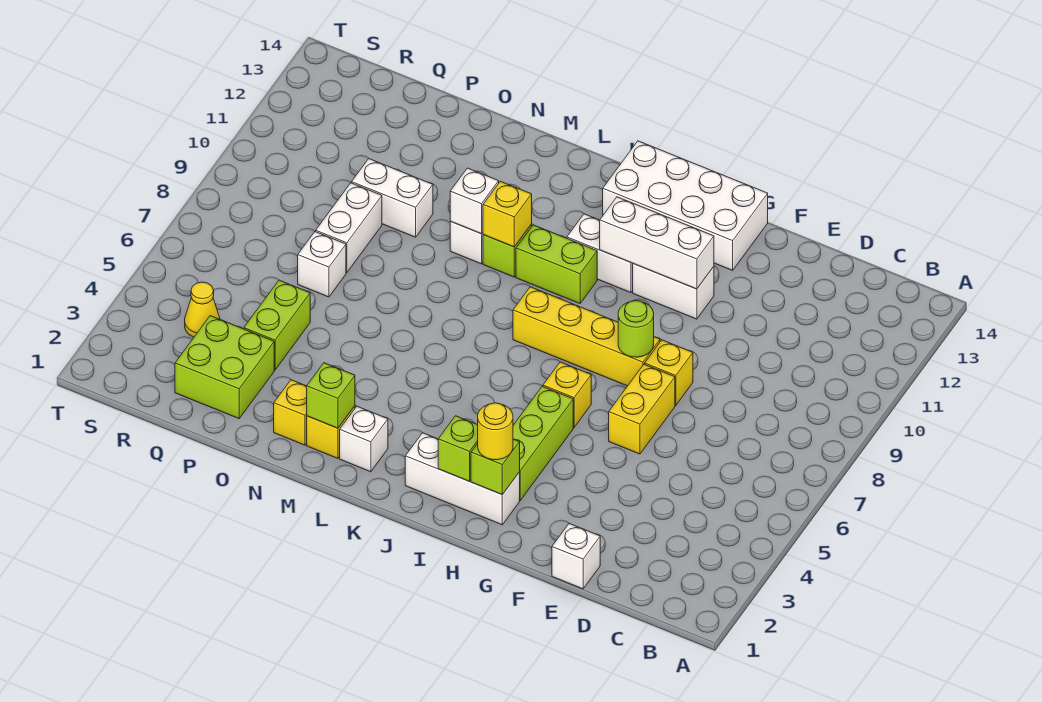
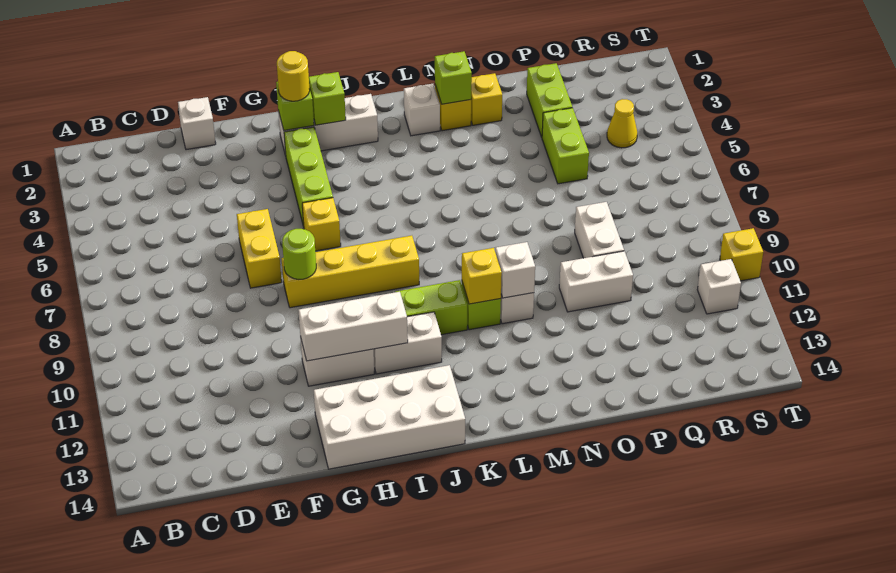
yellow 1x1 brick [645,340,693,405] -> yellow 1x1 brick moved to [720,228,763,281]
lime 2x2 brick [175,316,274,419] -> lime 1x2 brick [527,63,572,137]
white 1x1 brick [298,232,346,297] -> white 1x1 brick moved to [697,259,741,314]

